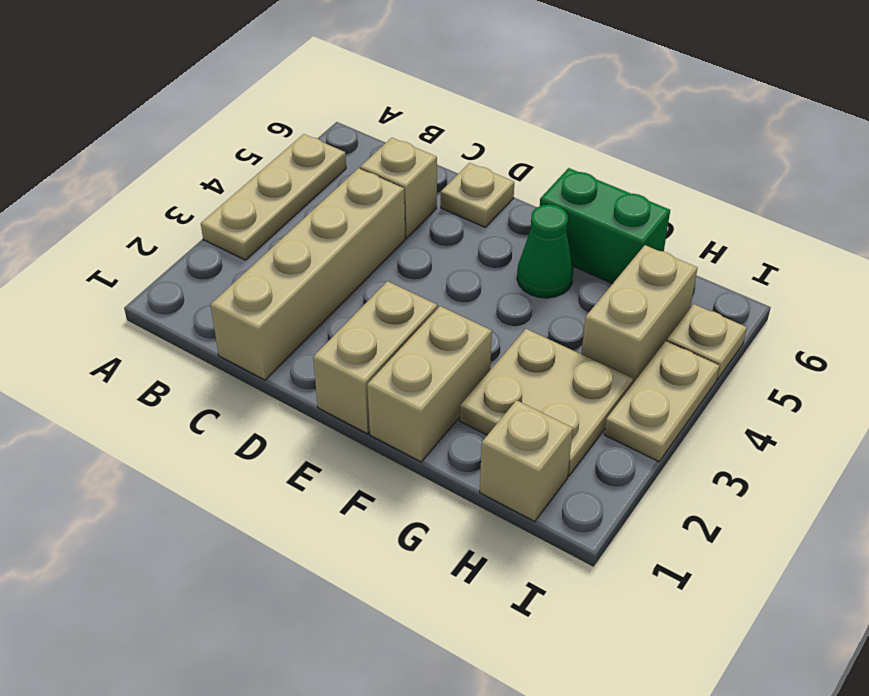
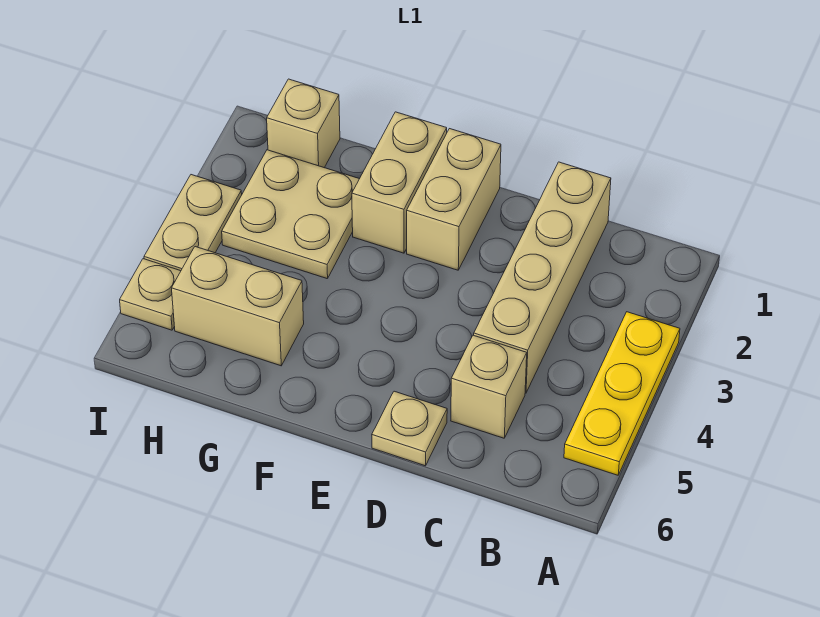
tan 1x3 plate [201,134,346,260] -> yellow 1x3 plate [564,312,680,475]
green 1x1 cone [517,205,573,298] -> none
green 1x2 brick [540,168,670,284] -> none
tan 1x2 brick [581,245,698,384] -> tan 1x2 brick turned to [172,247,304,366]

